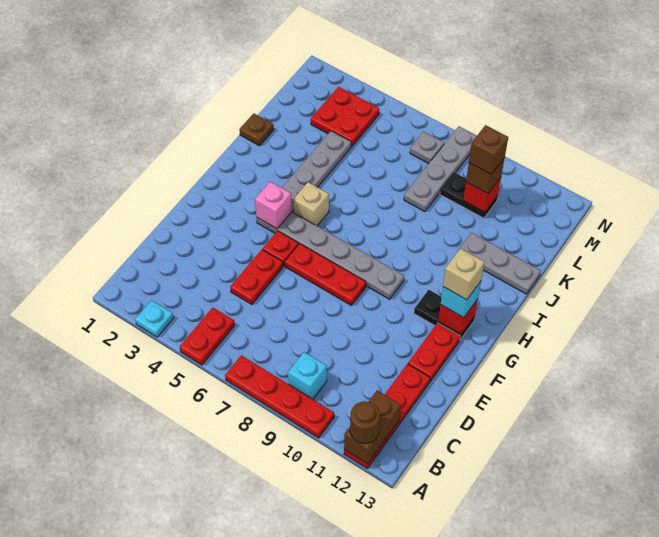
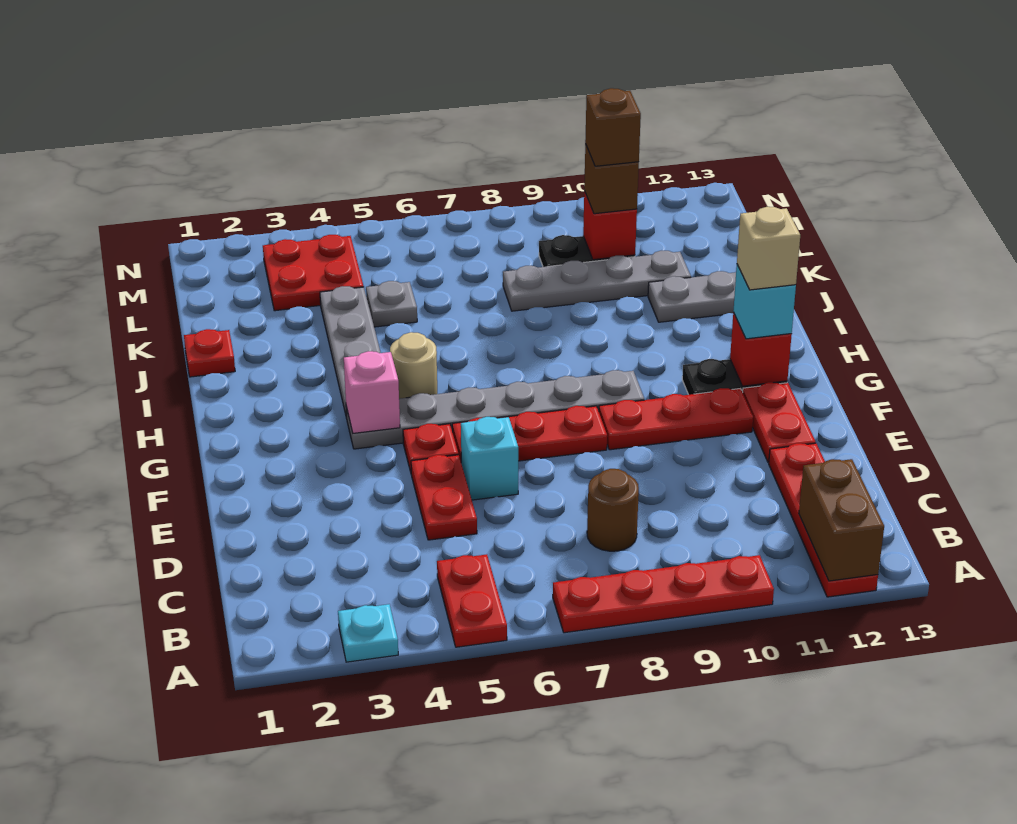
brown 1x1 round brick [350,401,380,444] -> brown 1x1 round brick moved to [587,469,639,551]
cyan 1x1 brick [288,352,327,399] -> cyan 1x1 brick moved to [461,417,518,500]
none -> red 1x3 plate [599,388,753,450]
tan 1x1 brick [293,182,329,226] -> tan 1x1 round brick [390,332,437,399]
brown 1x1 plate [239,114,274,146] -> red 1x1 plate [184,329,235,377]
grey 1x4 plate [404,126,477,212] -> grey 1x4 plate turned to [503,251,691,311]
grey 1x1 plate [410,132,444,164] -> grey 1x1 plate moved to [366,281,417,327]

